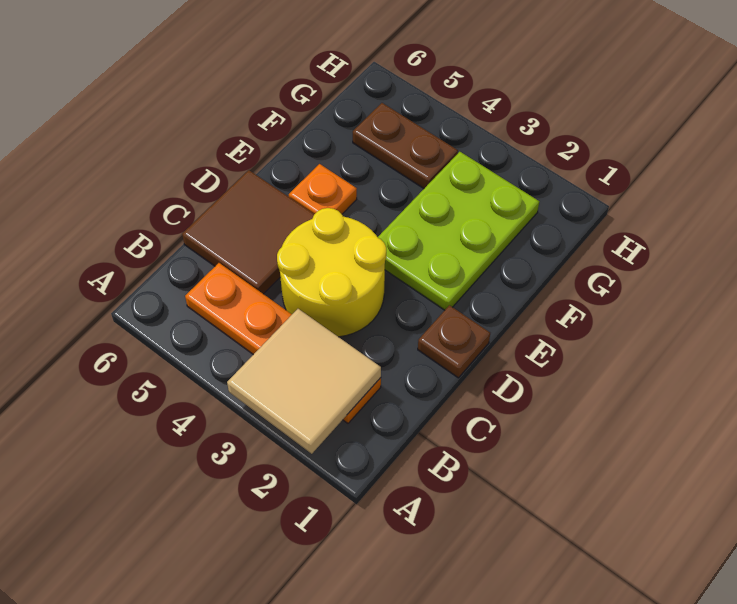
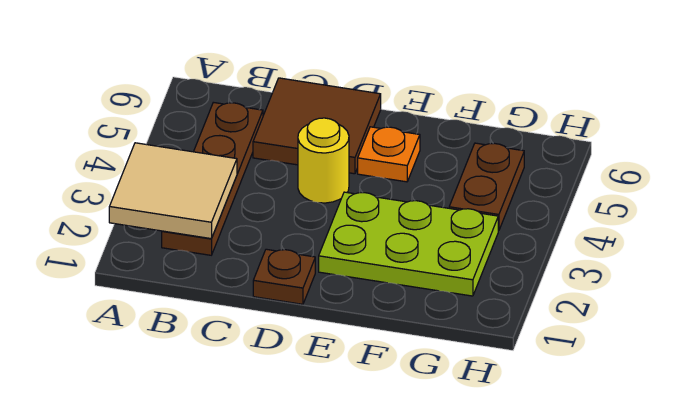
orange 1x4 plate [185,263,381,423] -> brown 1x4 plate [162,102,263,255]
yellow 2x2 round brick [277,208,386,337] -> yellow 1x1 round brick [298,118,349,203]

